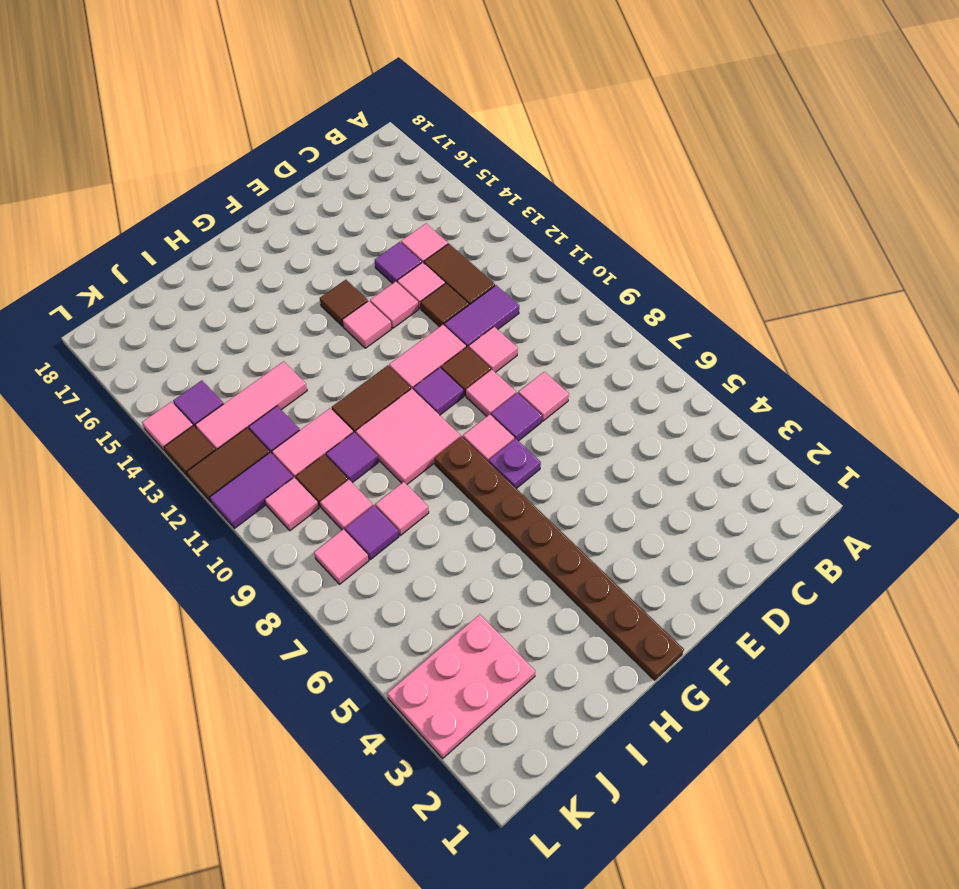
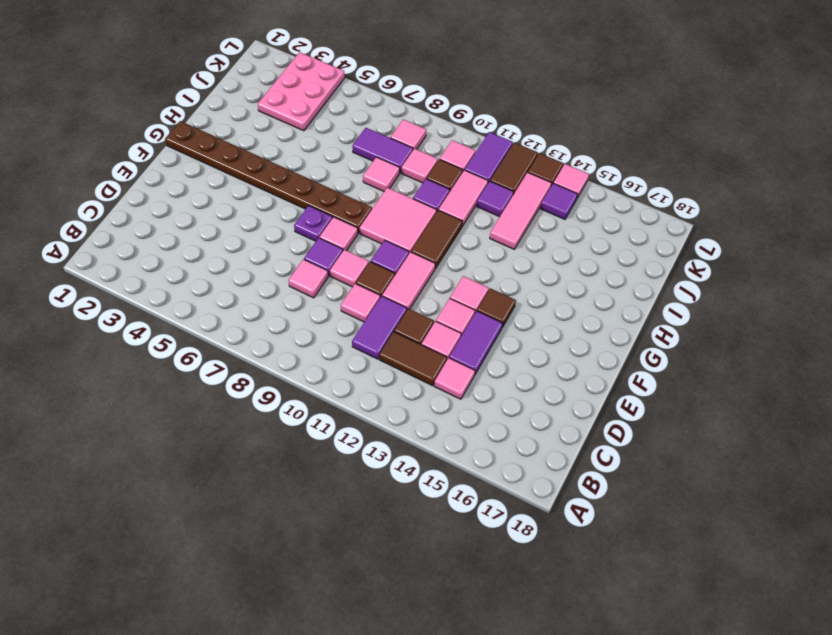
purple 1x1 tile [375,242,422,284] -> purple 1x2 tile [449,311,503,374]
purple 1x1 tile [345,506,399,560] -> purple 1x2 tile [353,128,413,173]

